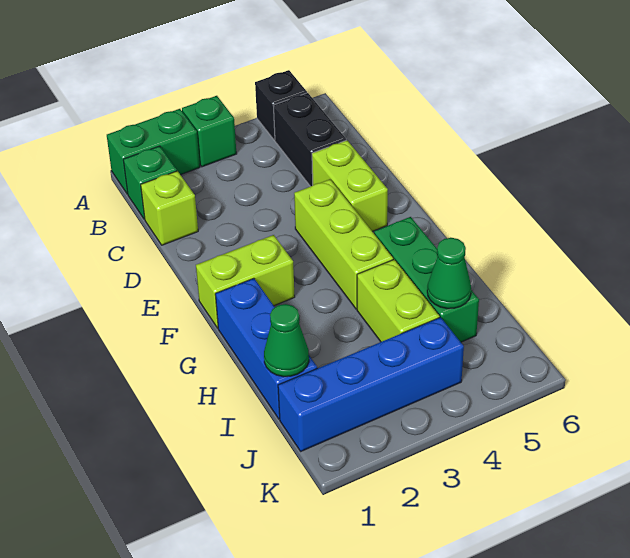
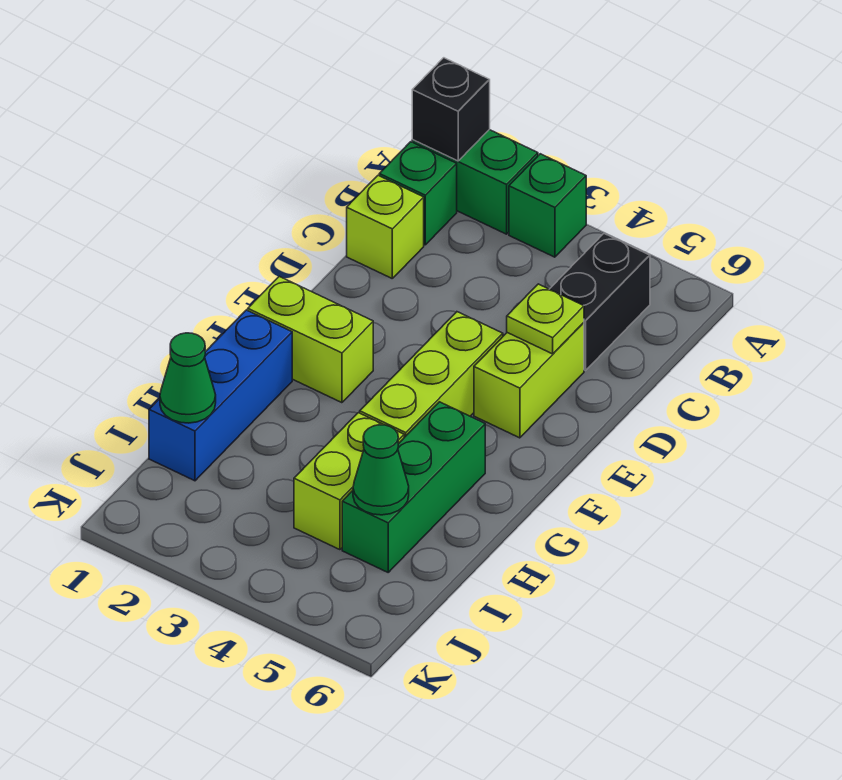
black 1x1 brick [255,70,307,140] -> black 1x1 brick moved to [412,58,490,161]
none -> lime 1x1 plate [507,284,584,354]
blue 1x4 brick [278,317,464,451] -> none

